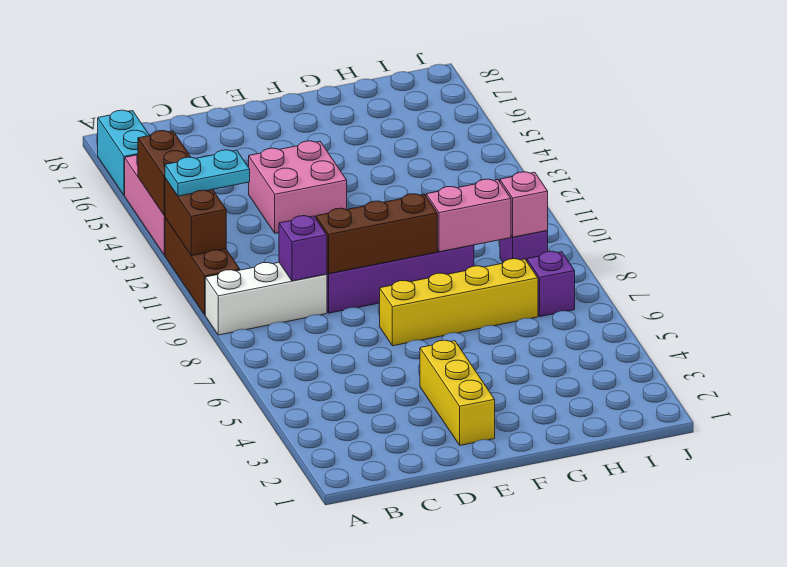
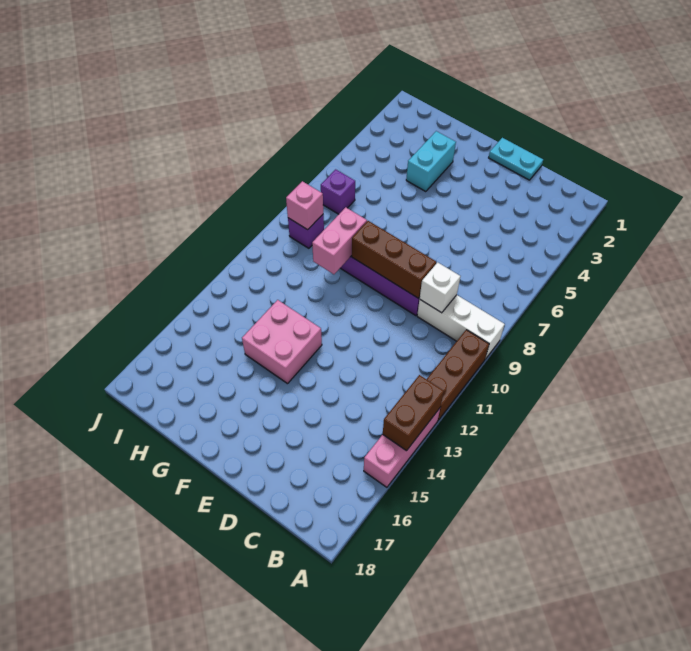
brown 1x2 brick [165,178,226,256] -> none
cyan 1x2 plate [165,150,250,196] -> cyan 1x2 plate moved to [489,138,543,180]
cyan 1x2 brick [98,110,150,196] -> cyan 1x2 brick moved to [406,131,456,192]
purple 1x1 brick [279,216,327,281] -> white 1x1 brick [420,262,460,313]
pink 2x2 brick [249,141,347,233] -> pink 2x2 brick moved to [242,300,322,384]
yellow 1x3 brick [420,340,495,445] -> none
yellow 1x4 brick [380,259,538,346] -> none
pink 1x2 brick [426,179,511,252] -> pink 1x2 brick turned to [312,207,367,274]

